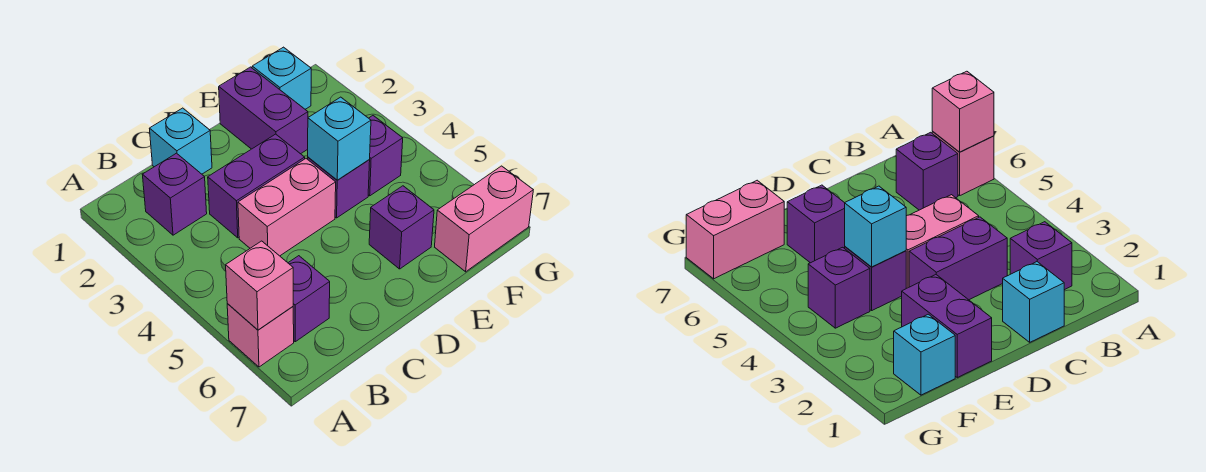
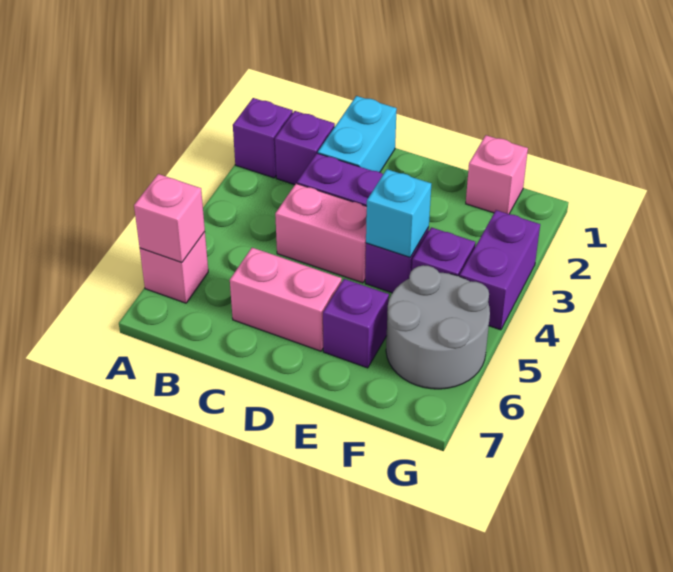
purple 1x1 brick [288,256,330,342] -> purple 1x1 brick moved to [233,98,293,178]
cyan 1x1 brick [149,108,212,174] -> cyan 1x2 brick [318,96,397,172]
purple 1x2 brick [219,67,308,154] -> purple 1x2 brick moved to [460,210,540,330]
cyan 1x1 brick [252,47,311,109] -> pink 1x1 brick [466,135,528,214]
none -> grey 2x2 round brick [386,265,490,389]
pink 1x2 brick [435,166,533,272] -> pink 1x2 brick moved to [230,248,342,351]

